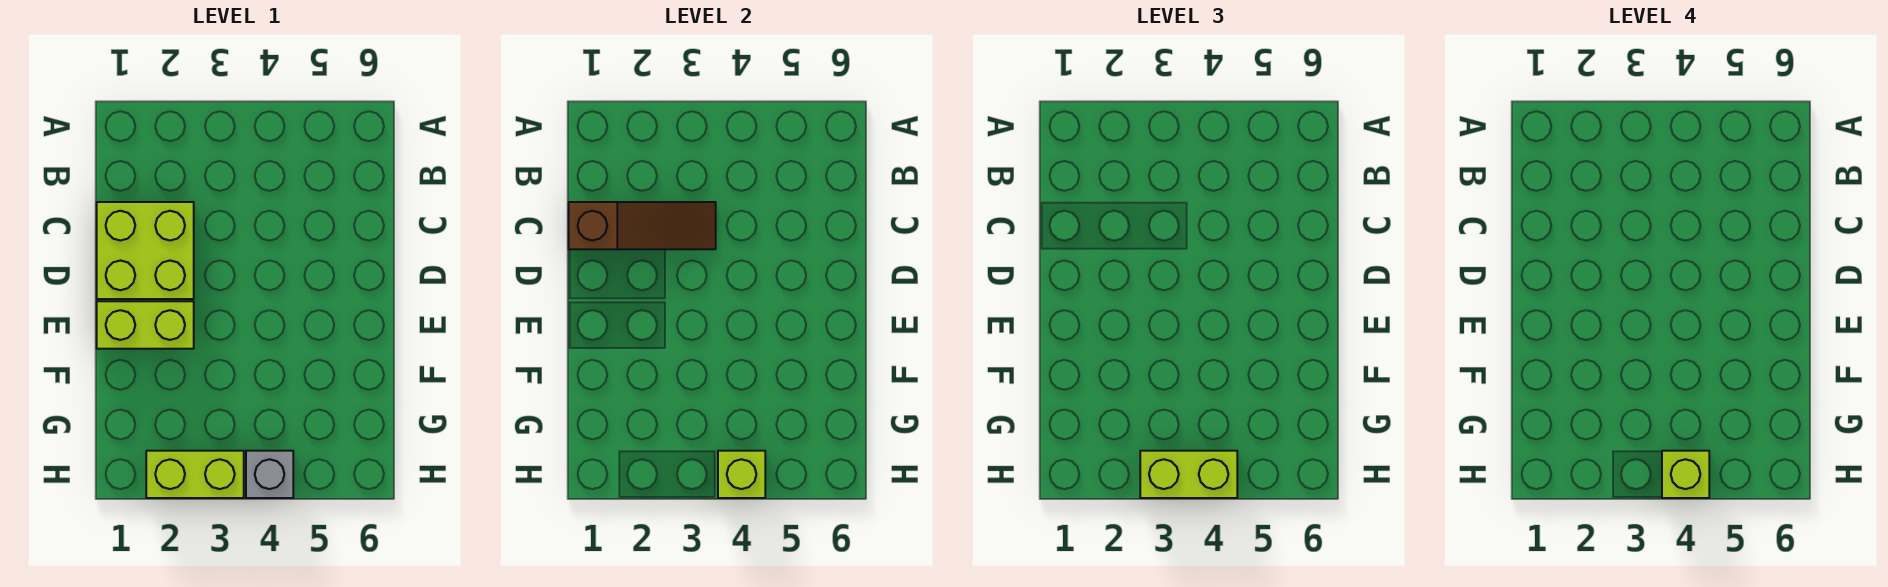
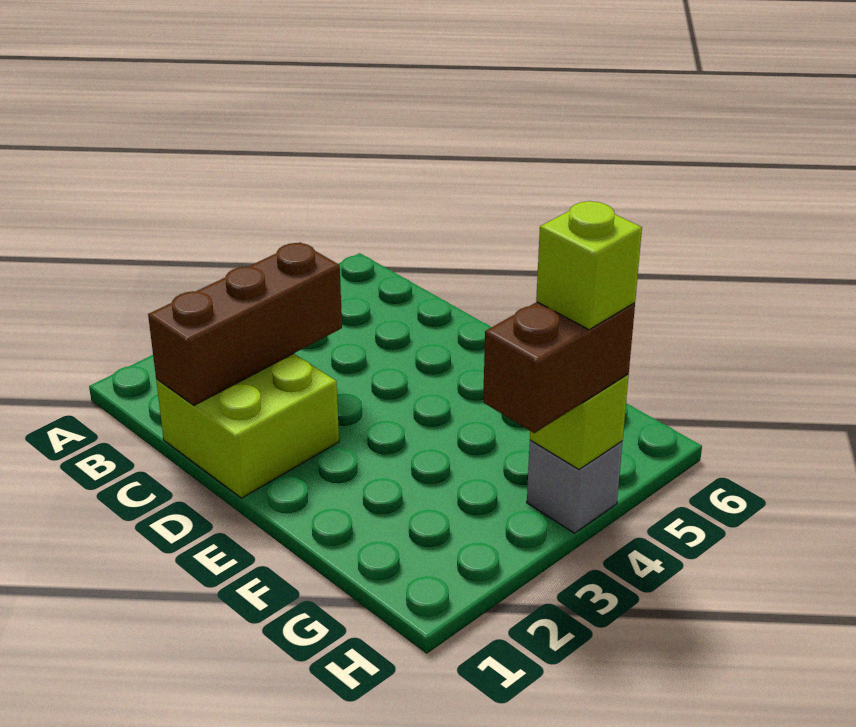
brown 1x3 slope [569,202,716,249] -> brown 1x3 brick [148,242,342,405]
lime 1x2 brick [97,301,194,349] -> none
lime 1x2 brick [146,451,244,498] -> none
lime 1x2 brick [1140,451,1237,498] -> brown 1x2 brick [483,302,635,433]

